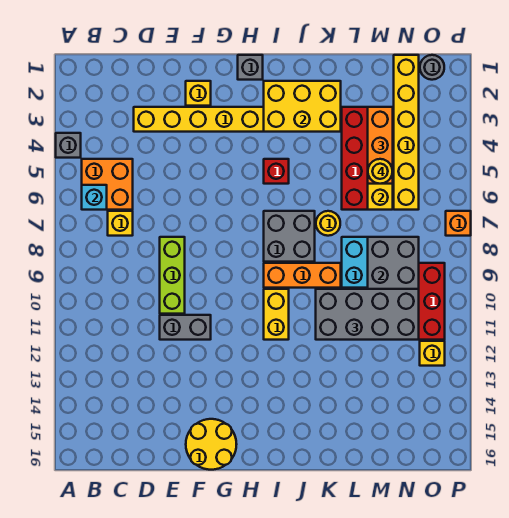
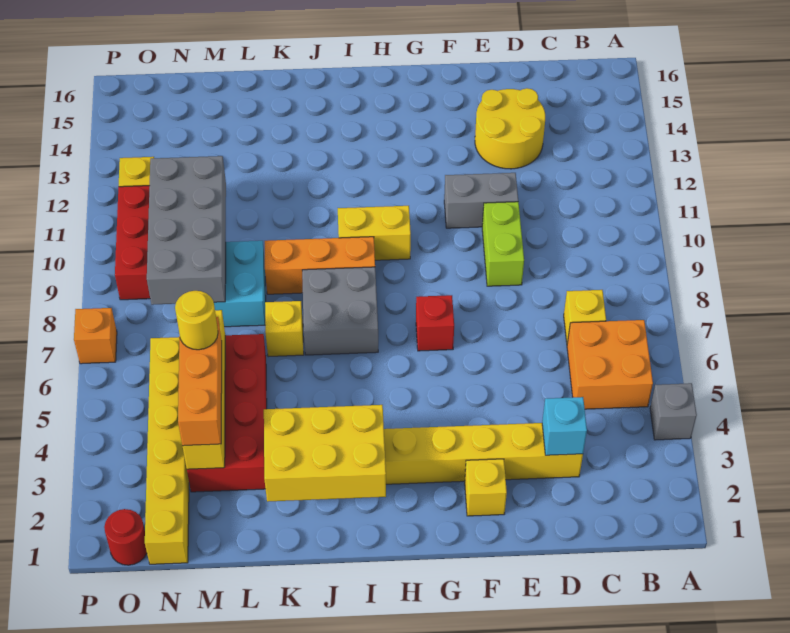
cyan 1x1 brick [82,185,107,210] -> cyan 1x1 brick moved to [542,397,587,455]
lime 1x3 brick [160,237,185,314] -> lime 1x2 brick [482,202,524,286]
yellow 2x2 round brick [186,419,237,470] -> yellow 2x2 round brick moved to [475,88,545,169]
grey 1x1 brick [238,55,263,80] -> none
red 1x1 brick [264,159,289,184] -> red 1x1 brick moved to [416,295,454,351]
yellow 1x2 brick [264,289,289,340] -> yellow 1x2 brick turned to [338,206,411,260]
yellow 1x1 round brick [316,211,340,236] -> yellow 1x1 brick [265,301,304,357]
grey 2x4 brick [316,289,419,340] -> none
grey 1x1 round brick [420,55,444,80] -> red 1x1 round brick [104,509,147,565]

